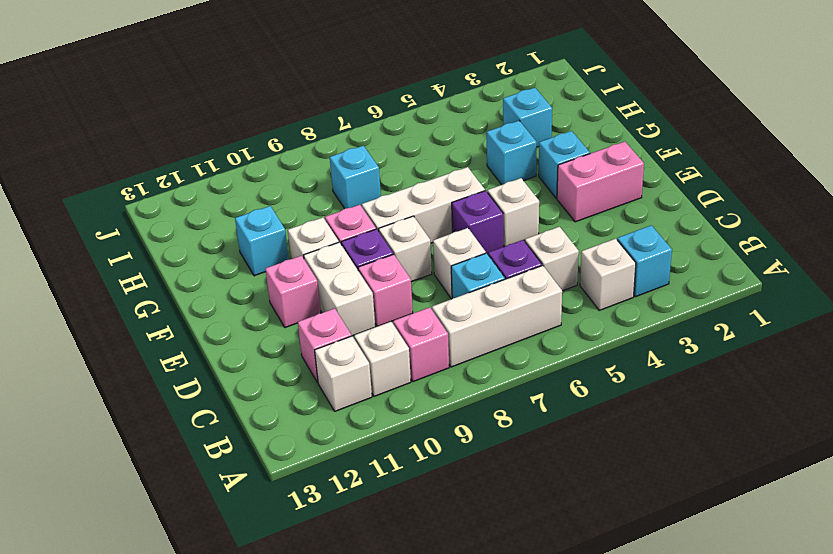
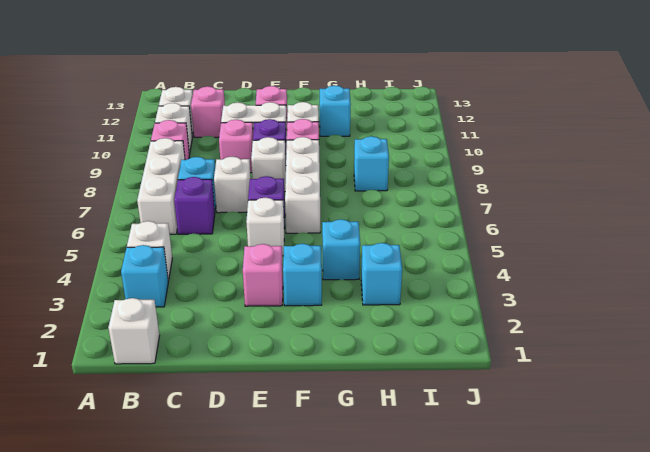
white 1x1 brick [525,227,579,291] -> white 1x1 brick moved to [108,298,160,364]
pink 1x2 brick [557,141,644,222] -> pink 1x1 brick [243,244,283,306]

